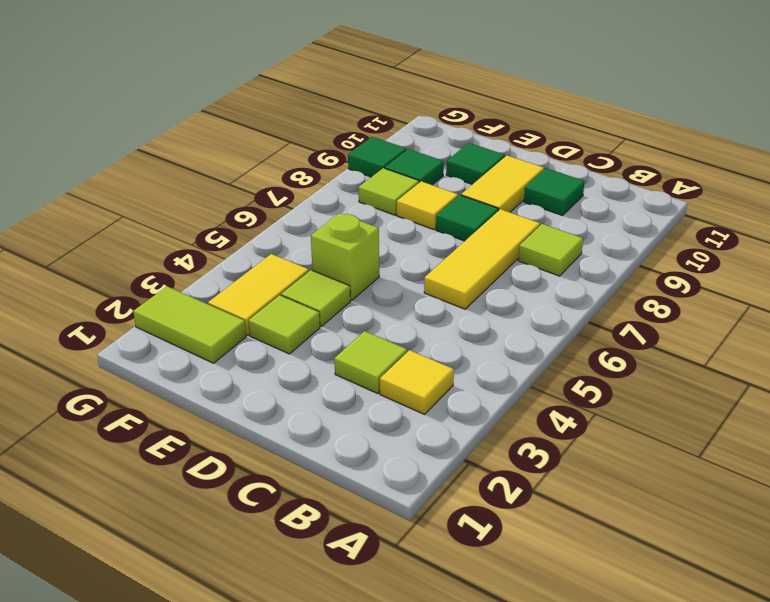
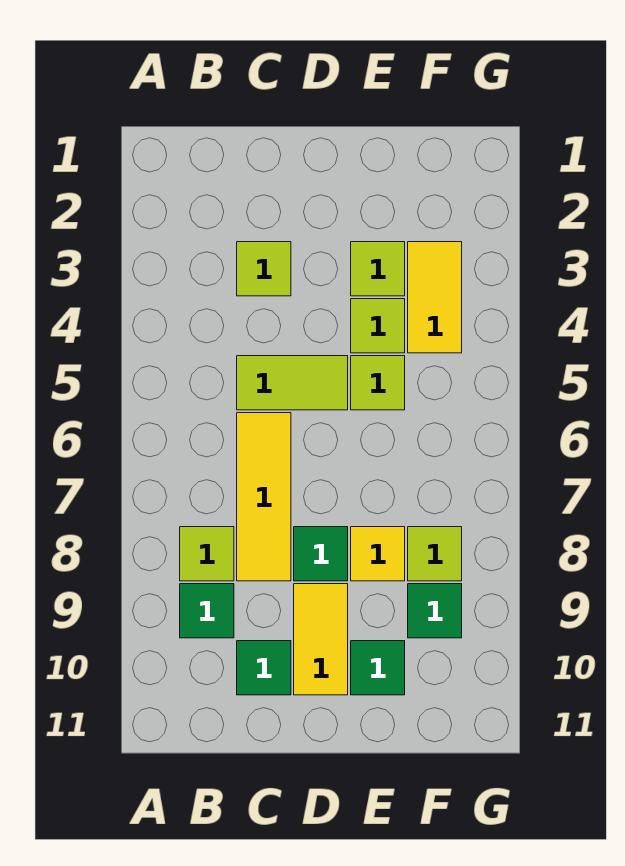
yellow 1x1 tile [380,350,454,414] -> none
lime 1x1 brick [311,213,379,300] -> lime 1x1 tile [351,356,405,410]
lime 1x2 tile [133,286,246,363] -> lime 1x2 tile moved to [237,356,348,410]
green 1x1 tile [348,137,406,177] -> green 1x1 tile moved to [180,584,234,638]

